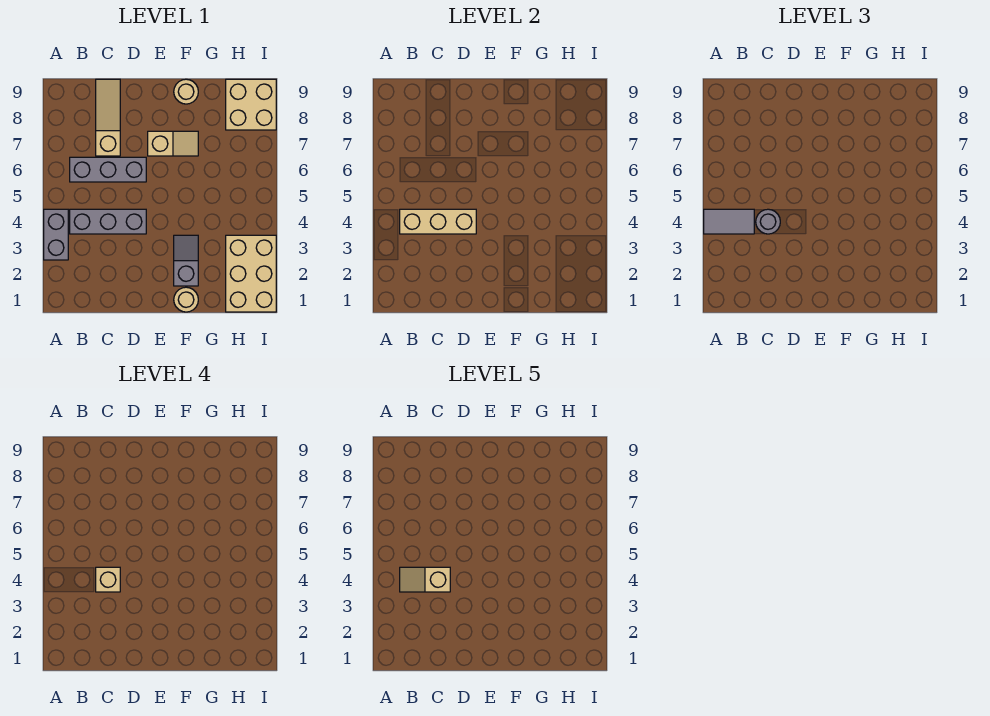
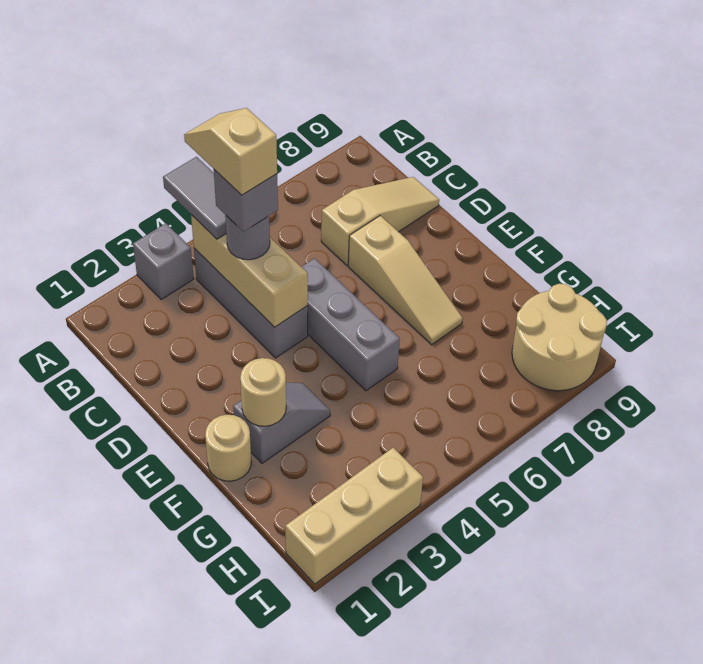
grey 1x2 brick [44,209,68,260] -> grey 1x1 brick [133,223,194,300]
grey 1x3 brick [70,157,146,182] -> grey 1x3 brick moved to [302,258,400,391]
tan 1x1 brick [96,567,120,592] -> grey 1x1 brick [214,170,278,232]
tan 1x2 slope [148,131,198,156] -> tan 1x3 slope [348,216,463,345]
tan 1x1 round brick [174,79,198,104] -> tan 1x1 round brick moved to [240,358,286,426]
tan 2x3 brick [226,235,276,312] -> tan 1x3 brick [285,448,423,584]
tan 2x2 brick [226,79,276,130] -> tan 2x2 round brick [512,284,607,391]

